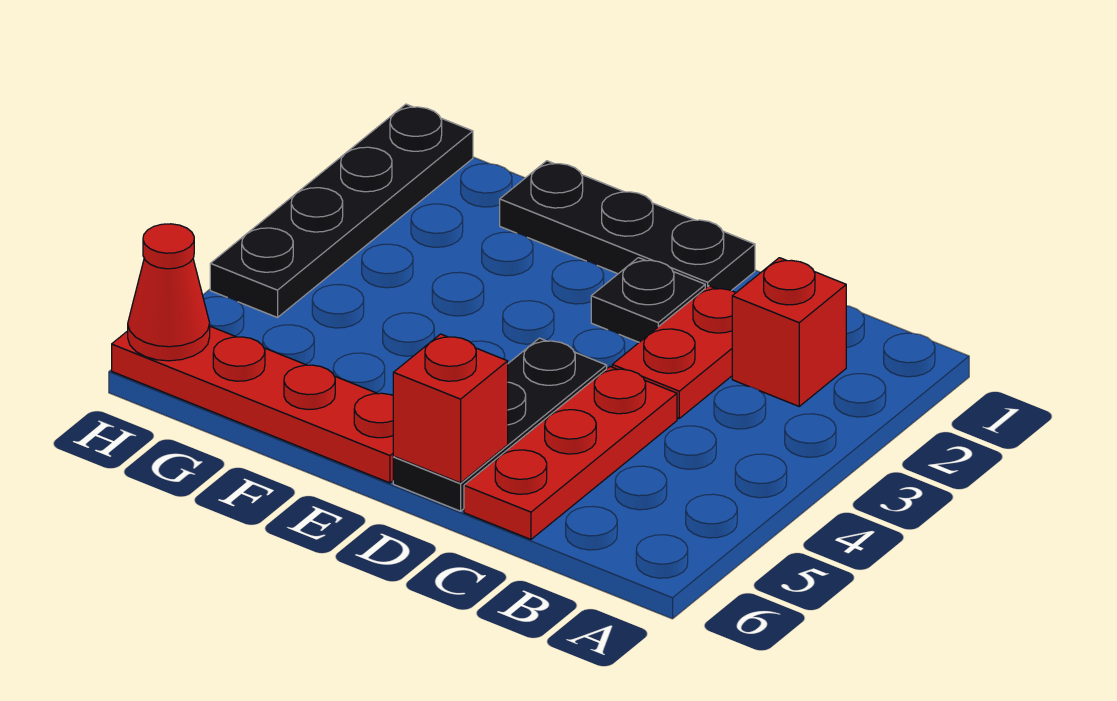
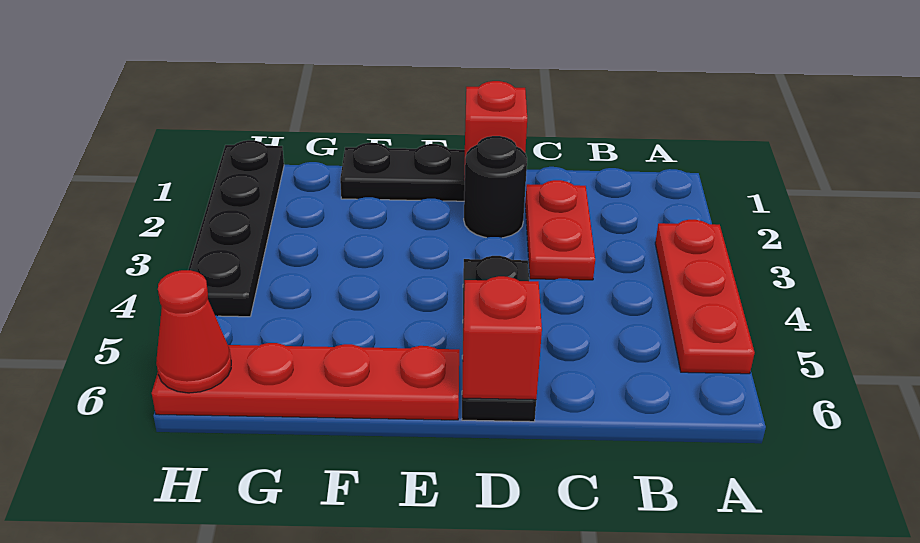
red 1x1 brick [732,258,846,406] -> red 1x1 brick moved to [464,81,527,181]
red 1x3 plate [464,367,677,539] -> red 1x3 plate moved to [655,220,755,374]
black 1x1 plate [591,258,705,342] -> black 1x1 round brick [464,136,527,238]

